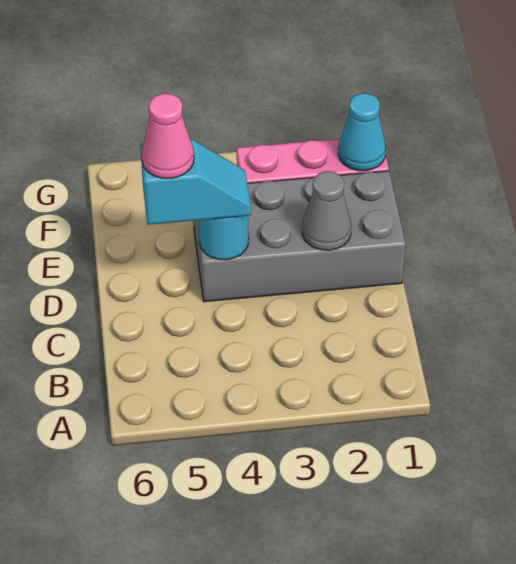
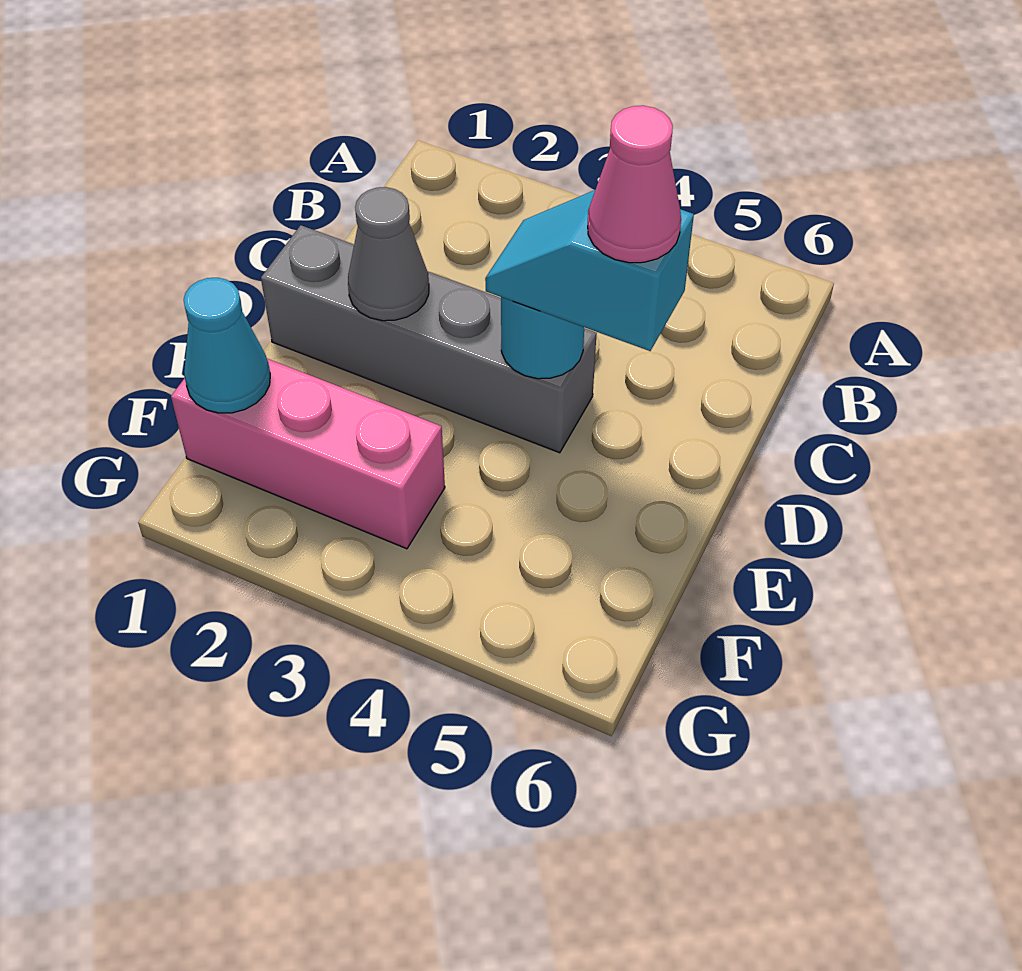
grey 2x4 brick [193,171,406,302] -> grey 1x4 brick [261,225,597,453]

